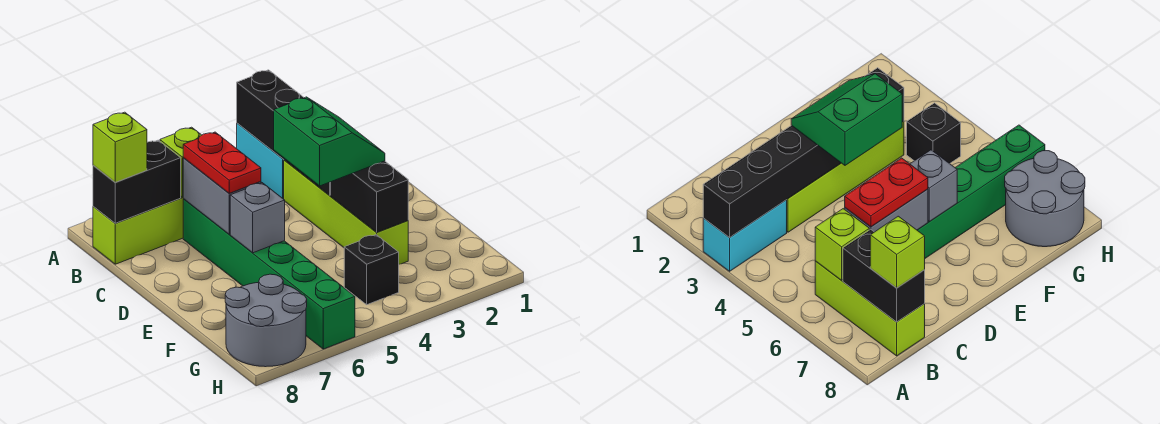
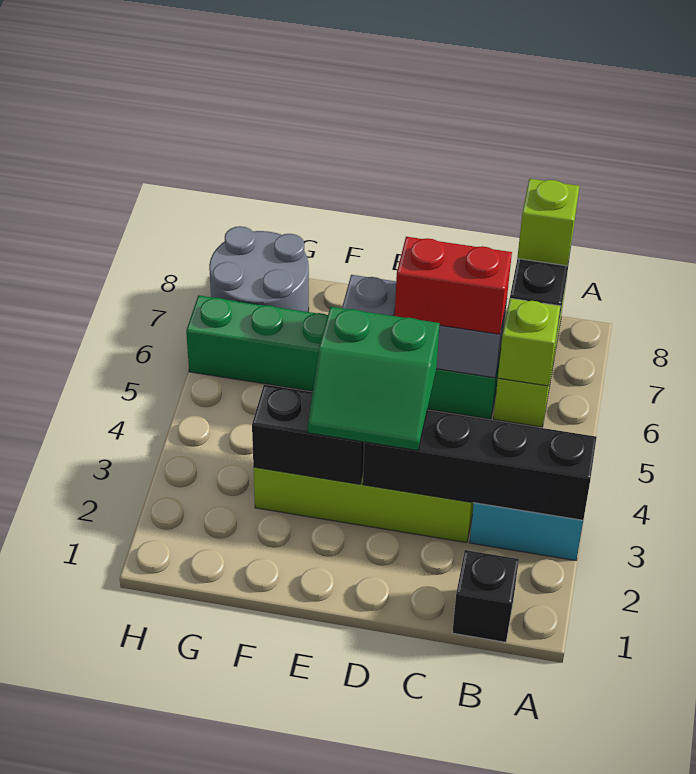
red 1x2 plate [183,132,261,193] -> red 1x2 brick [395,237,512,334]
black 1x1 brick [344,235,399,305] -> black 1x1 brick moved to [452,550,519,642]

